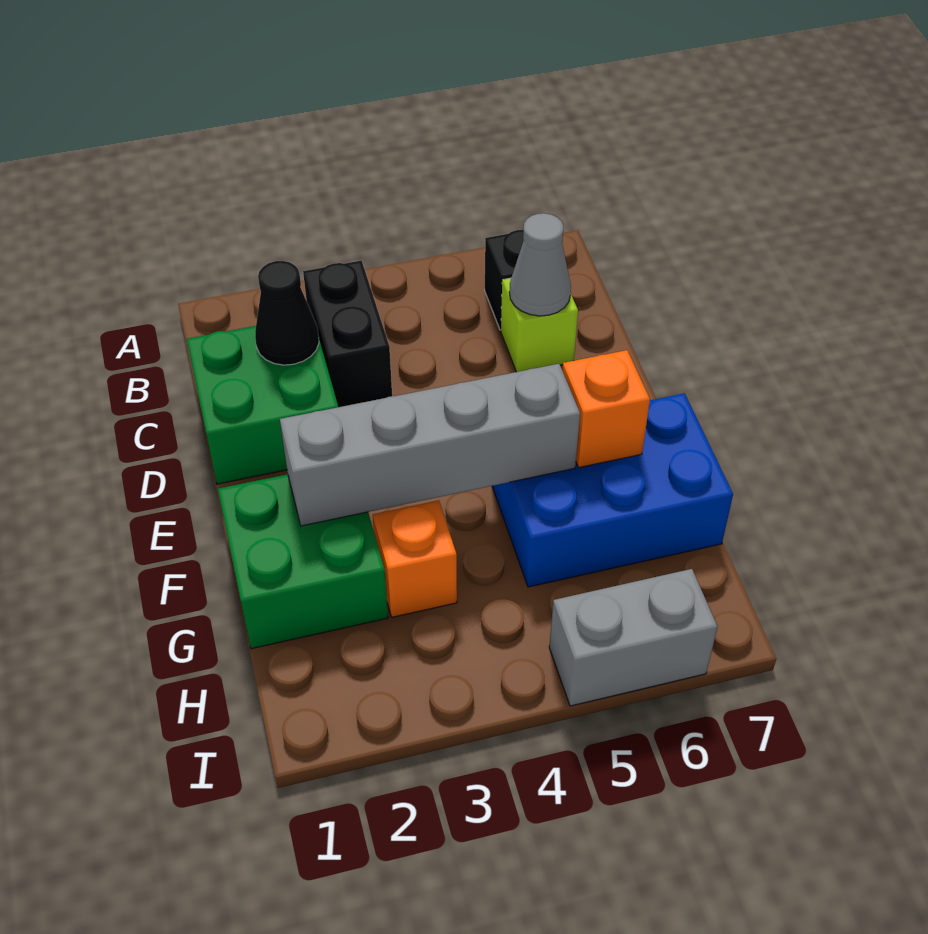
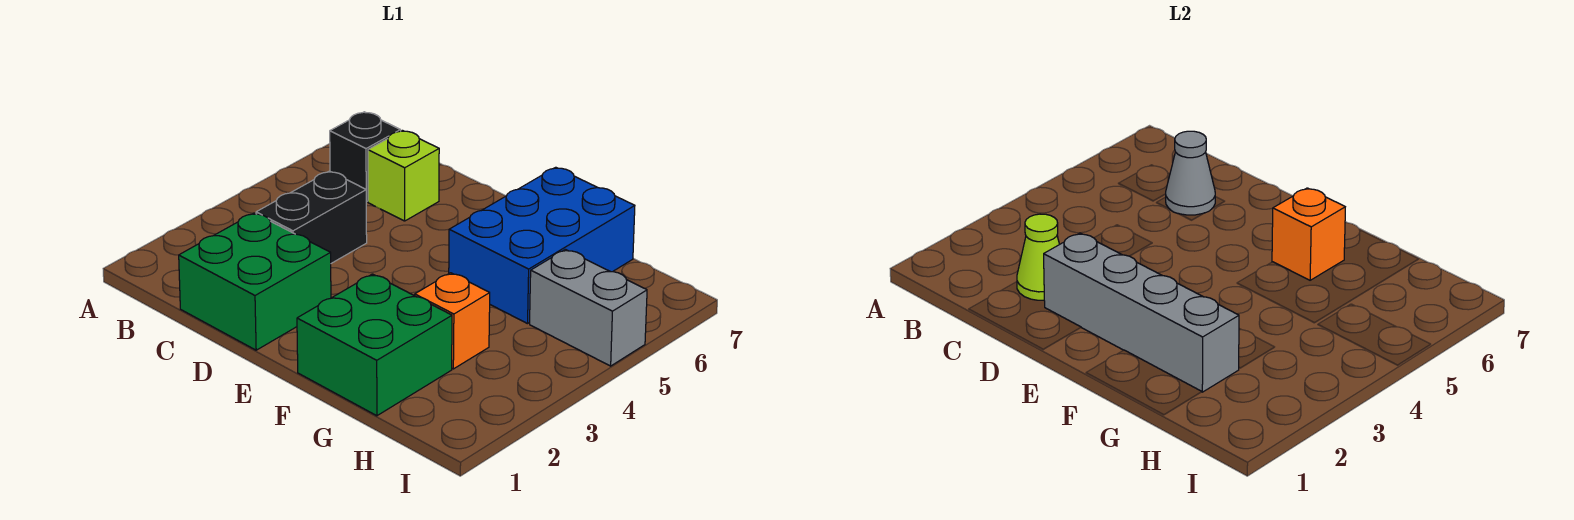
black 1x2 brick [303,261,392,407] -> black 1x2 brick turned to [256,171,367,263]
black 1x1 cone [255,261,319,365] -> lime 1x1 cone [1017,214,1060,300]
grey 1x4 brick [280,364,580,526] -> grey 1x4 brick turned to [1044,233,1239,392]
grey 1x2 brick [549,569,718,706] -> grey 1x2 brick turned to [530,249,647,366]

